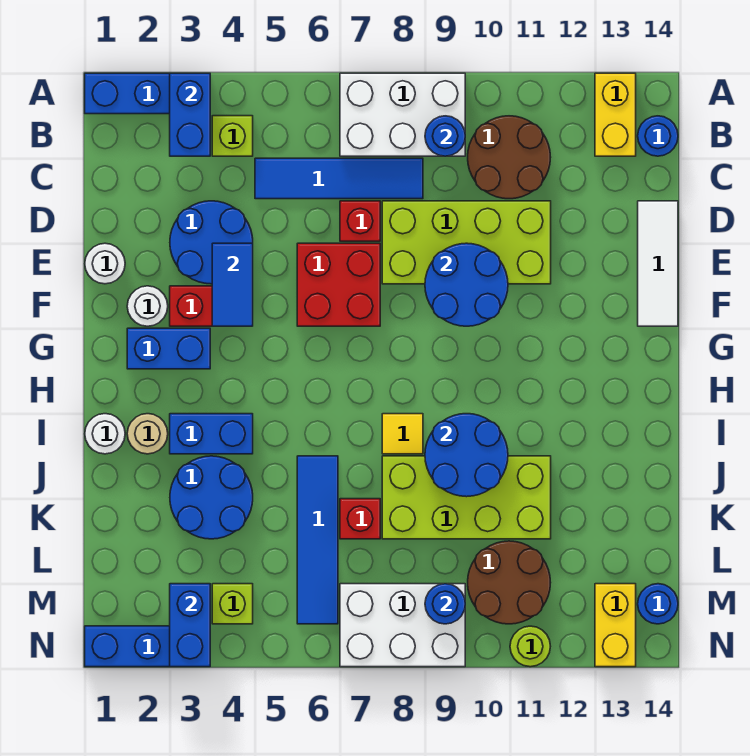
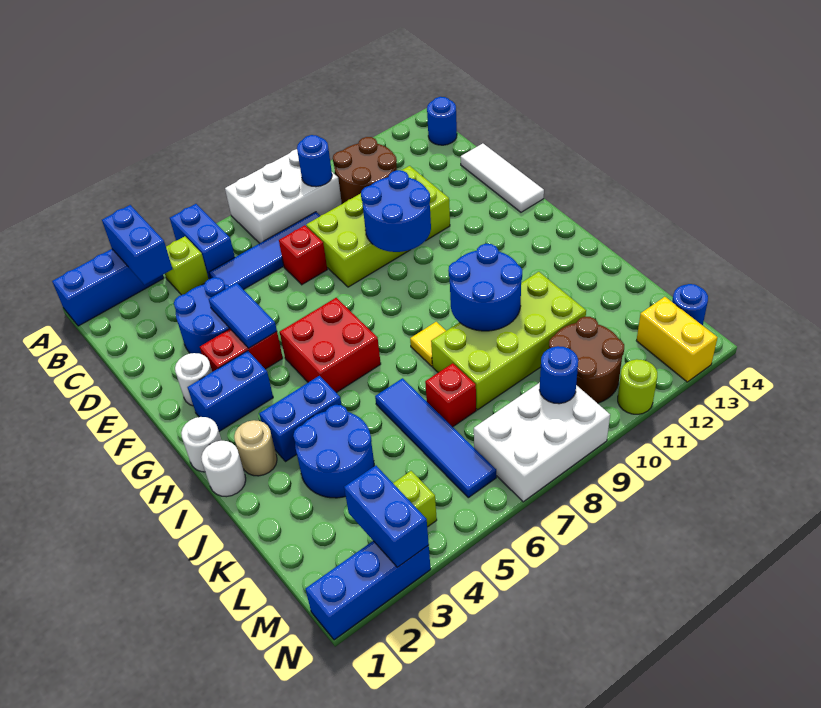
none -> blue 1x2 brick [170,204,235,279]
yellow 1x2 brick [595,73,636,156] -> none
white 1x1 round brick [85,243,125,284] -> white 1x1 round brick moved to [181,417,222,472]
red 2x2 brick [297,243,380,326] -> red 2x2 brick moved to [280,298,381,393]

